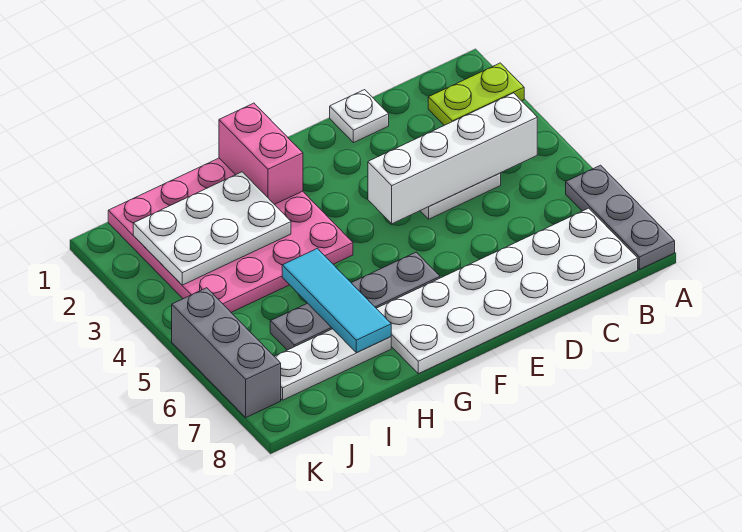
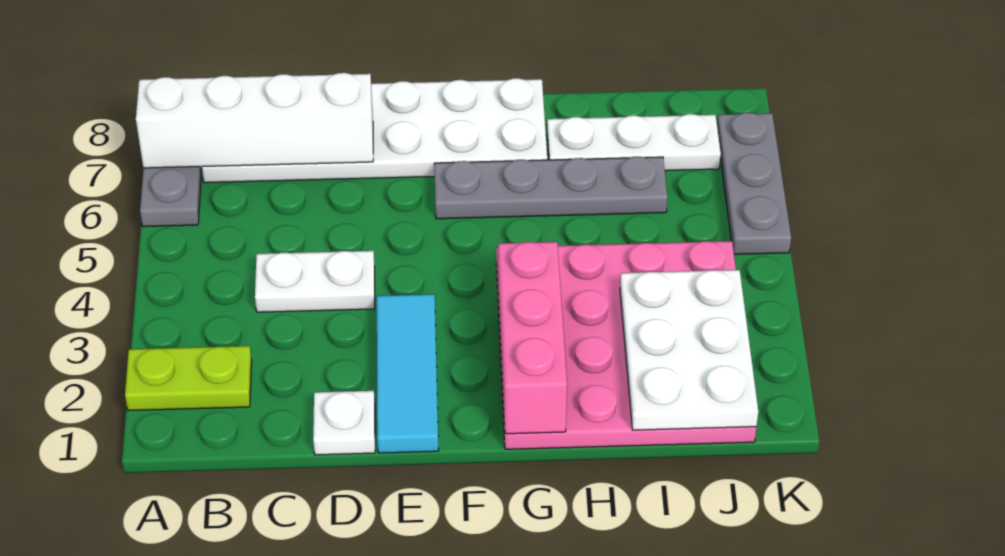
white 1x4 brick [368,93,537,224] -> white 1x4 brick moved to [136,73,373,168]
pink 1x2 brick [219,103,303,205] -> pink 1x3 brick [498,242,567,434]
white 2x3 plate [133,172,291,285] -> white 2x3 plate turned to [620,270,758,430]
cyan 1x3 tile [282,248,391,353] -> cyan 1x3 tile moved to [377,294,439,453]
grey 1x3 brick [172,288,281,417] -> grey 1x3 plate [717,113,791,254]

